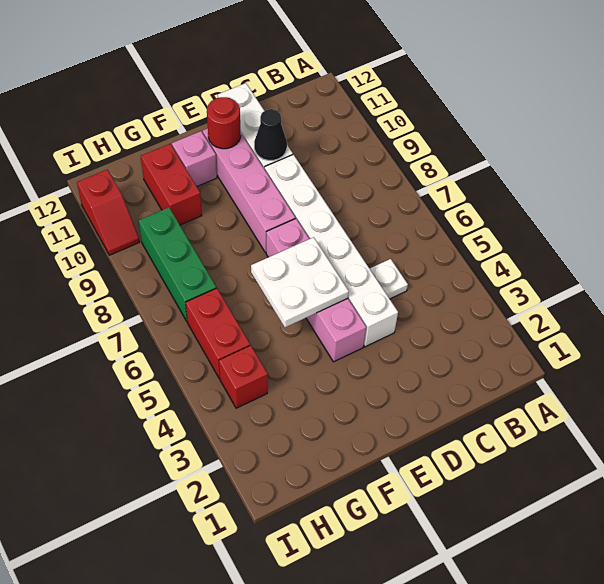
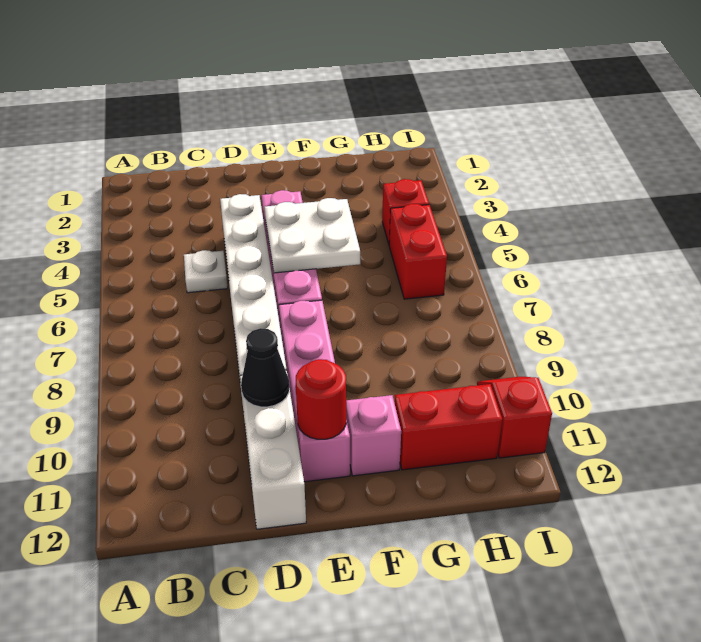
red 1x2 brick [141,144,202,225] -> red 1x2 brick turned to [394,384,502,470]
green 1x3 brick [138,207,216,321] -> none

